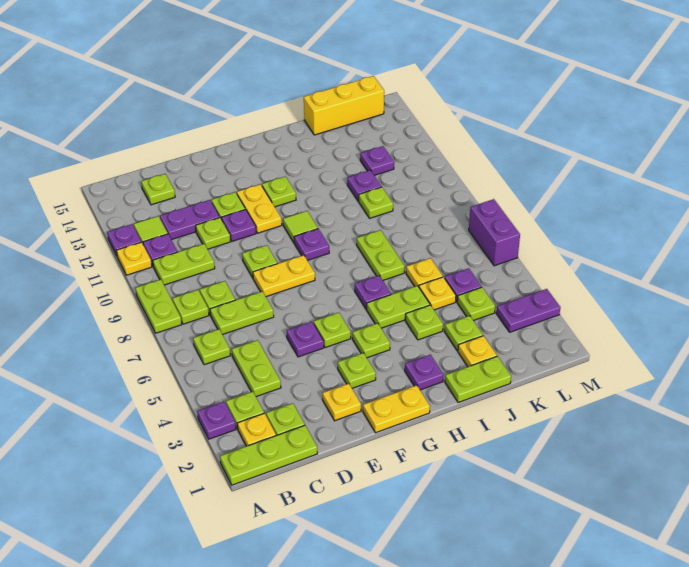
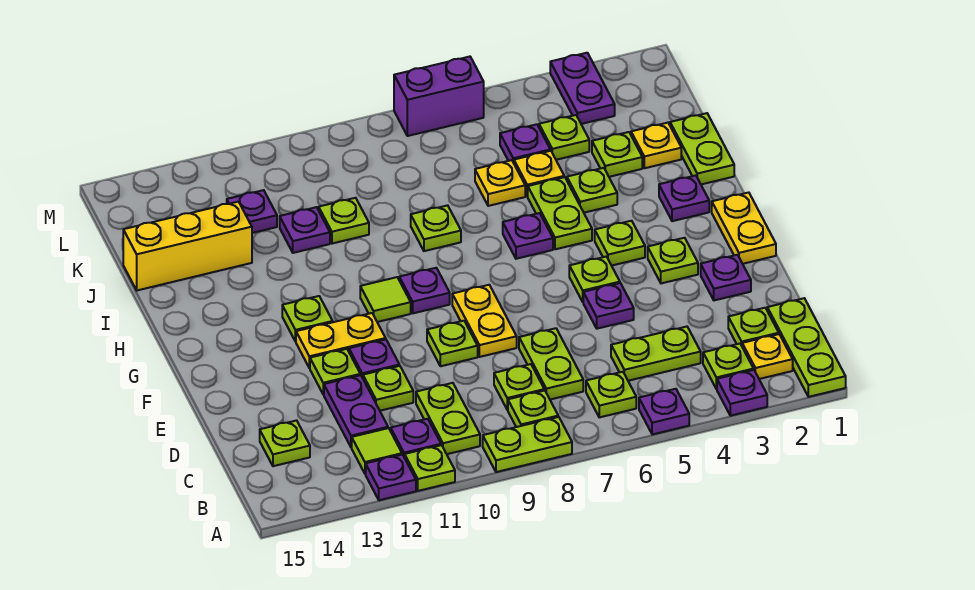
none -> purple 1x1 plate [639,389,689,435]
yellow 1x1 plate [116,242,152,275] -> lime 1x1 plate [405,445,455,491]
yellow 1x1 plate [322,383,361,421] -> purple 1x1 plate [701,255,751,300]
lime 1x2 plate [357,230,405,280] -> lime 1x1 plate [411,205,461,251]
yellow 1x3 brick [304,76,384,135] -> yellow 1x3 brick turned to [123,202,252,290]

